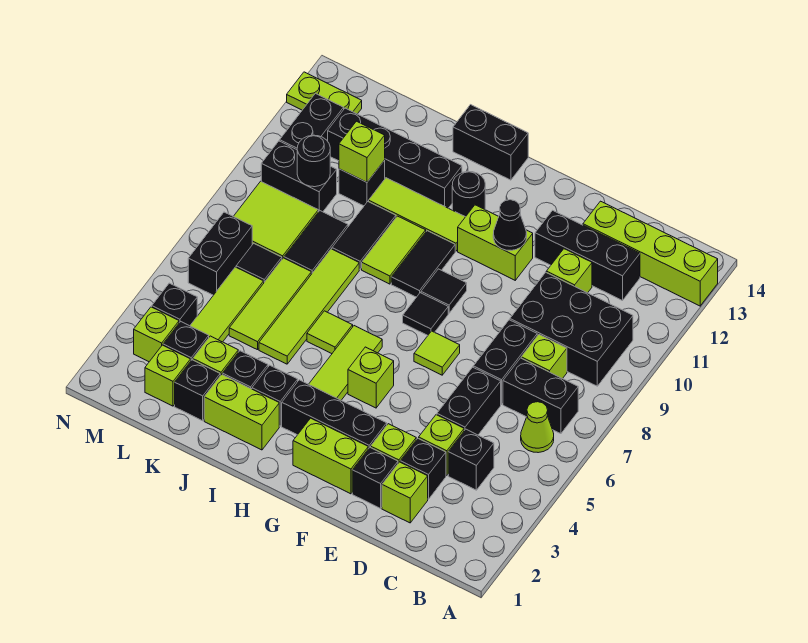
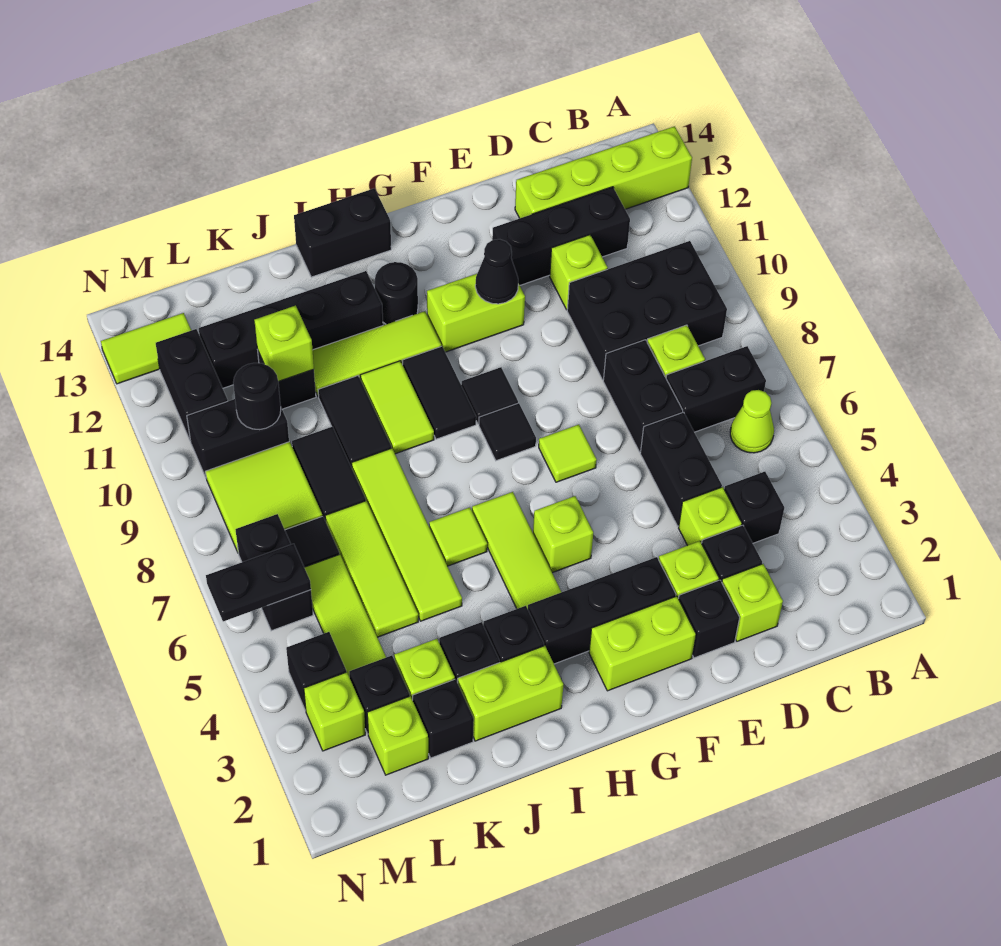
none -> black 1x2 plate [206,544,311,621]
lime 1x2 plate [287,72,362,114] -> lime 1x2 tile [101,313,191,384]

